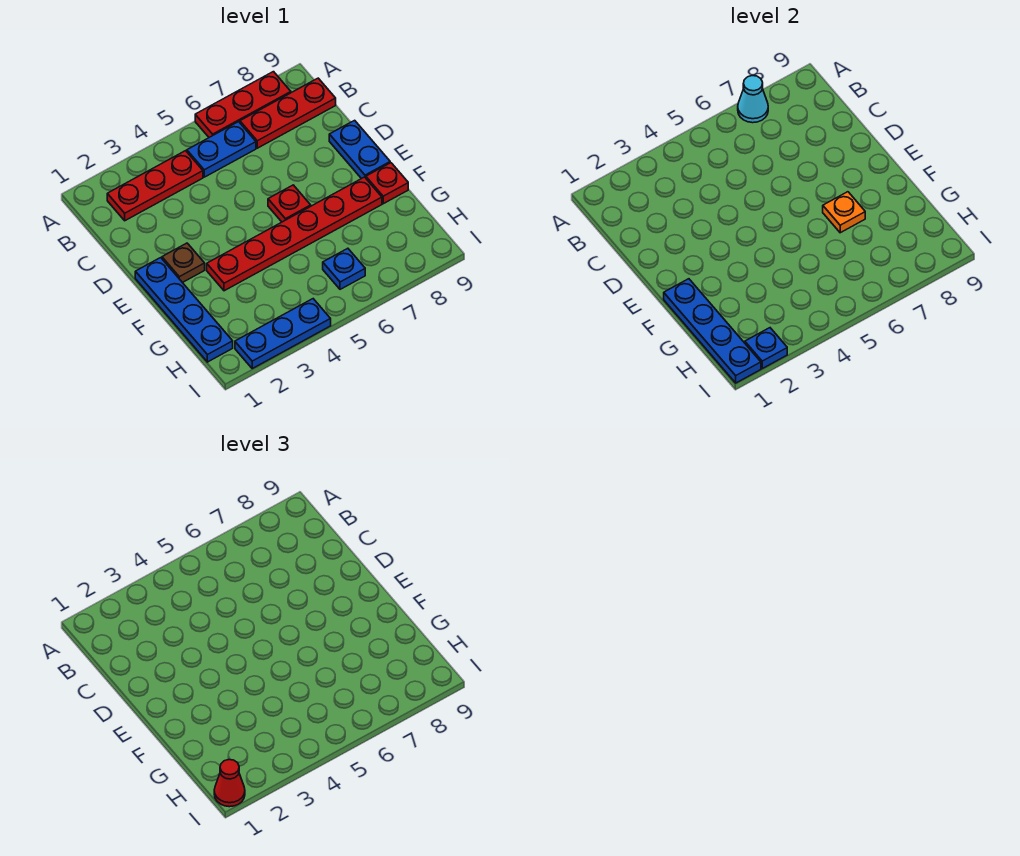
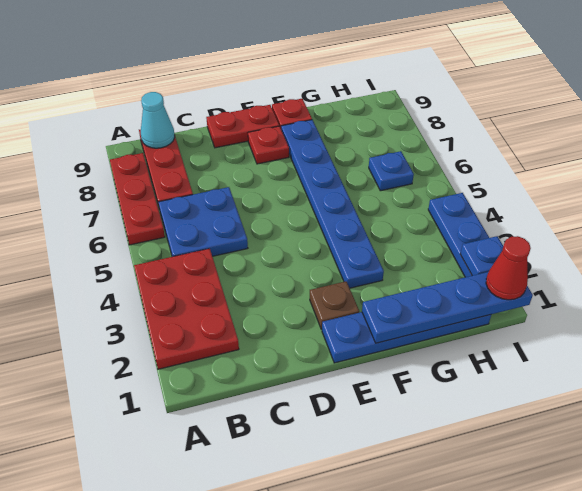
cyan 1x1 cone [738,76,768,123] -> cyan 1x1 cone moved to [141,92,175,148]
red 1x3 plate [107,151,203,221] -> red 2x3 plate [134,249,239,369]
blue 1x2 plate [187,122,256,177] -> blue 2x2 plate [158,187,248,257]
blue 1x2 plate [329,120,390,179] -> red 1x2 plate [206,105,279,148]
red 1x1 plate [268,185,311,222] -> red 1x1 plate moved to [248,126,289,164]
red 1x6 plate [207,177,382,291] -> blue 1x6 plate [281,120,384,288]
orange 1x1 plate [823,192,865,233] -> none

